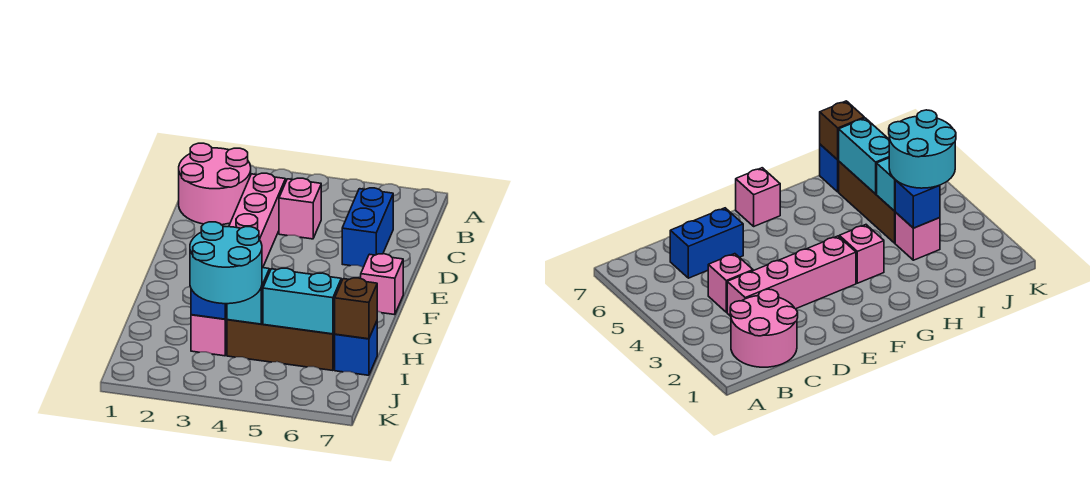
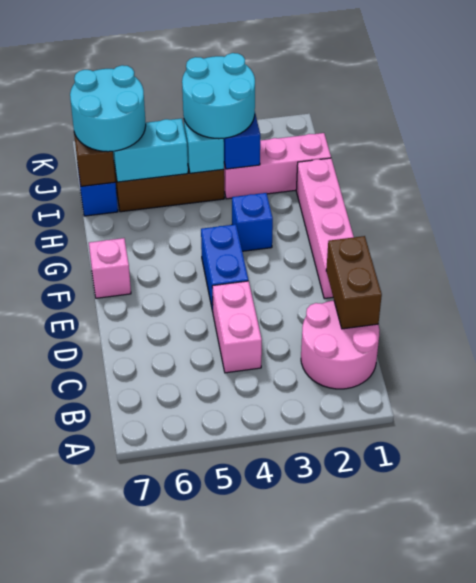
none -> brown 1x2 brick [326,236,382,329]
pink 1x4 brick [229,173,286,268] -> pink 1x4 brick moved to [296,158,354,299]
pink 1x1 brick [279,178,321,239] -> pink 1x2 brick [212,281,262,373]
blue 1x2 brick [342,188,393,267] -> blue 1x2 brick moved to [201,224,248,311]
pink 1x1 brick [839,225,884,283] -> blue 1x1 brick [232,193,273,251]
pink 1x1 brick [191,315,227,356] -> pink 1x3 brick [224,133,331,199]
none -> cyan 2x2 round brick [70,65,146,152]

